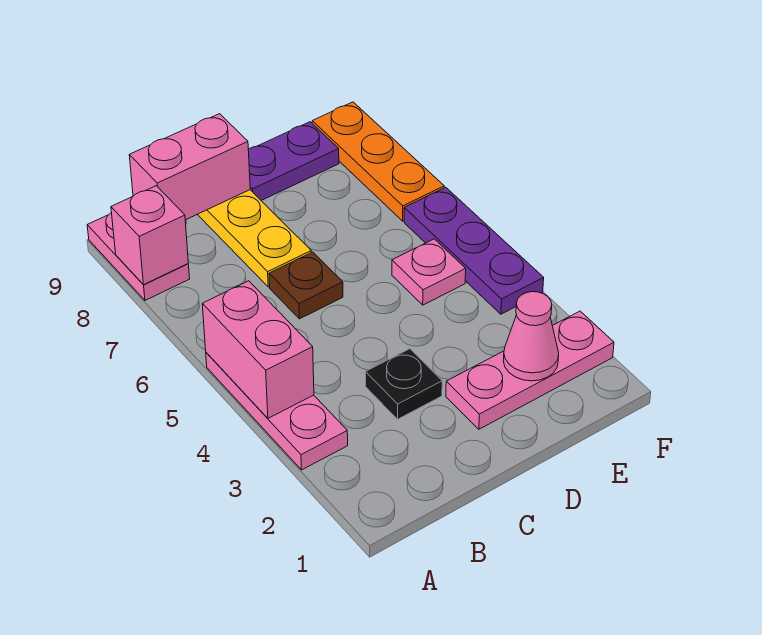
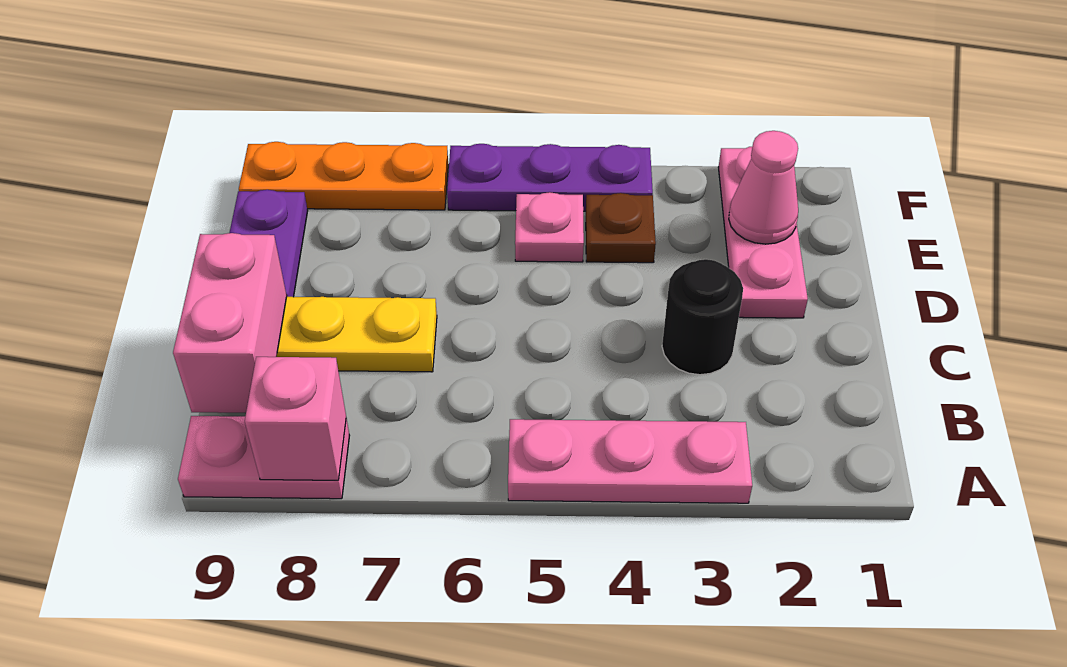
pink 1x2 brick [202,281,314,418] -> none
black 1x1 plate [365,349,442,419] -> black 1x1 round brick [662,259,743,375]
brown 1x1 plate [269,252,343,319] -> brown 1x1 plate moved to [586,193,656,263]

